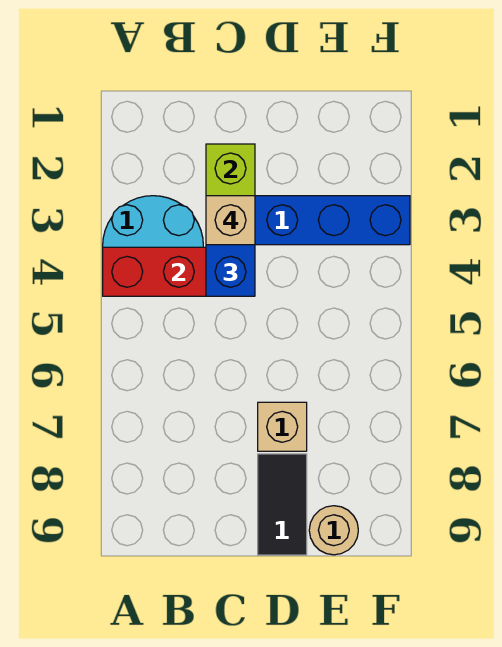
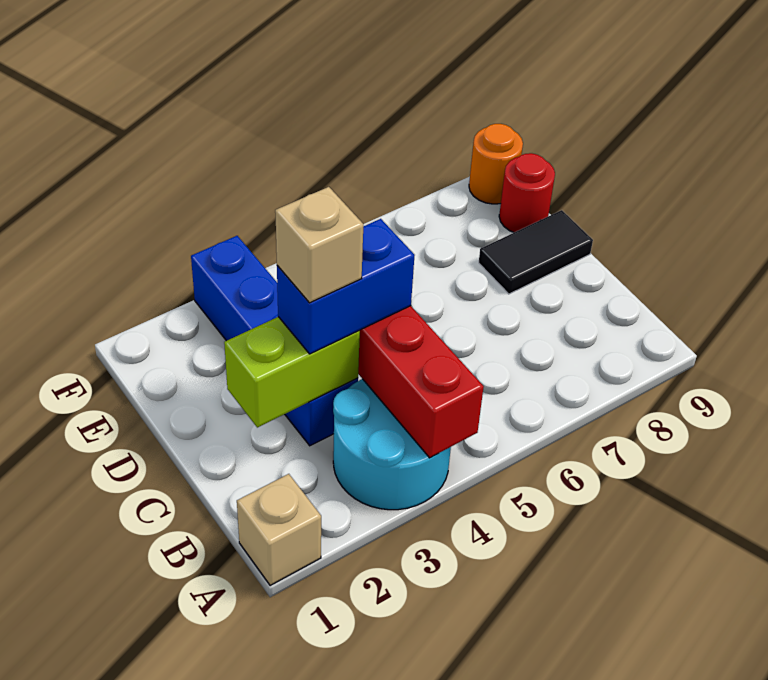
tan 1x1 brick [258,402,307,451] -> tan 1x1 brick moved to [237,474,321,586]
tan 1x1 round brick [309,506,358,555] -> red 1x1 round brick [499,153,555,232]
none -> orange 1x1 round brick [469,124,523,204]

